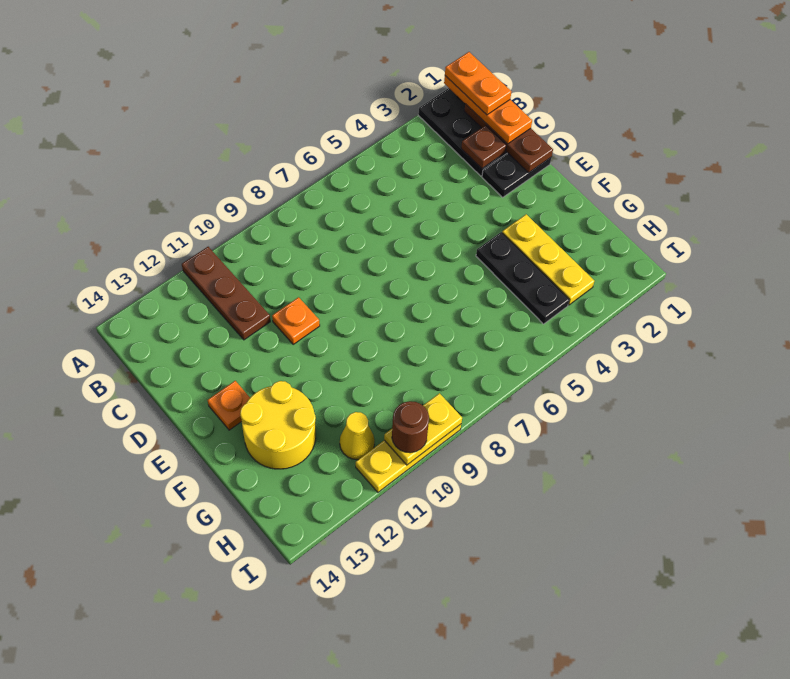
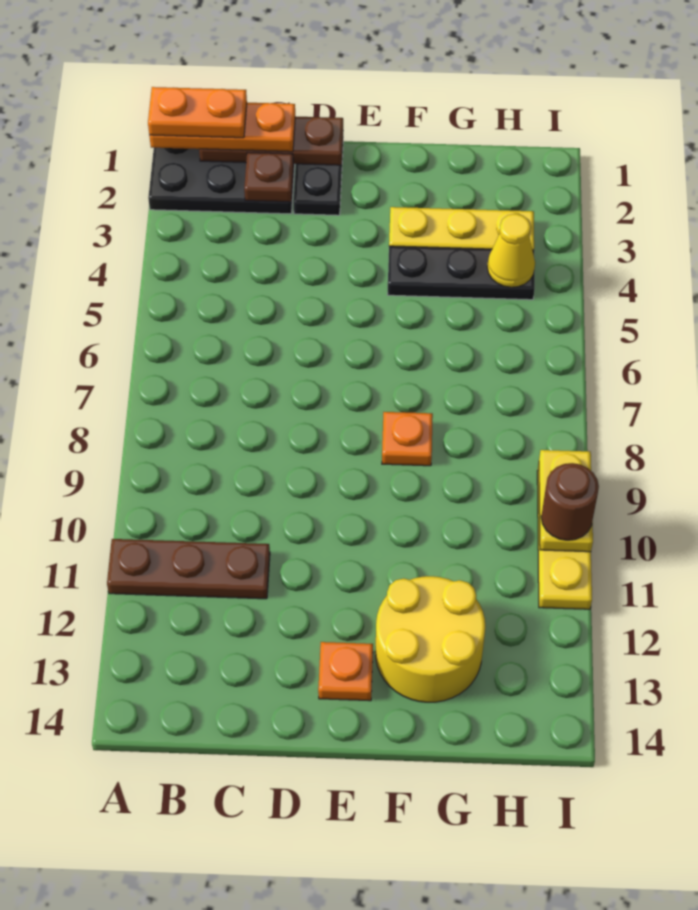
orange 1x1 plate [272,297,320,344] -> orange 1x1 plate moved to [382,412,433,466]
yellow 1x1 cone [340,412,374,460] -> yellow 1x1 cone moved to [487,214,535,287]

